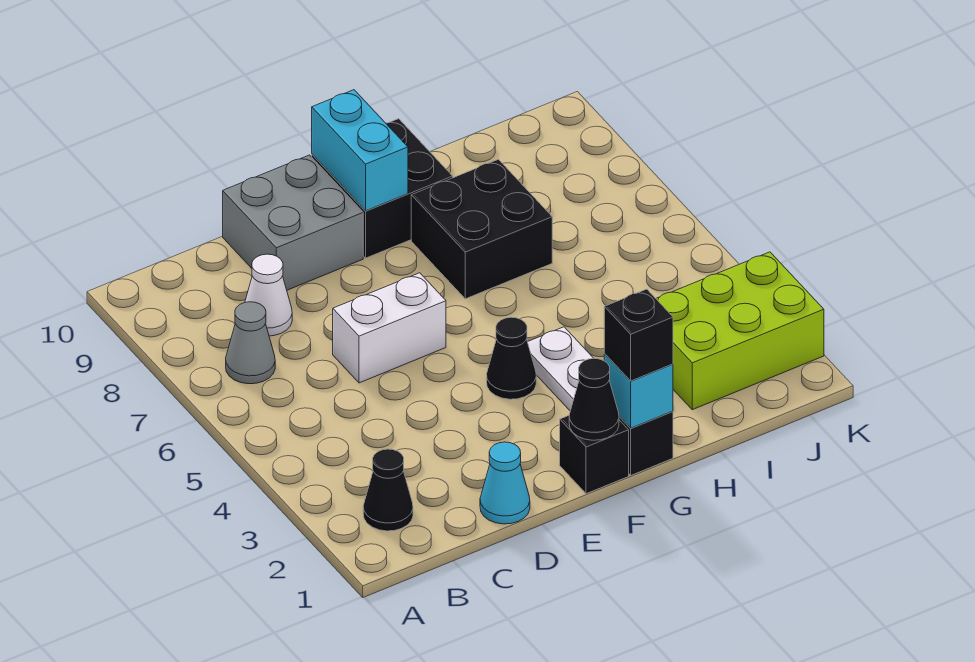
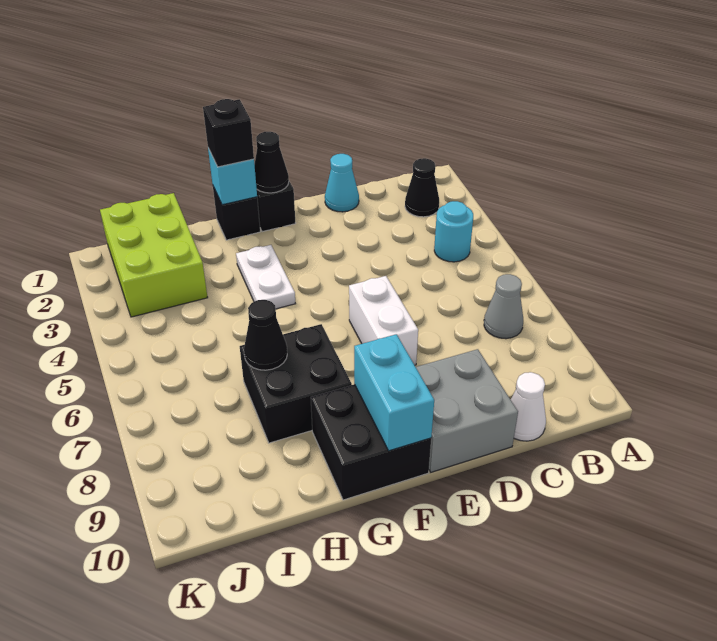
none -> cyan 1x1 round brick [434,201,473,262]
white 1x1 cone [245,254,292,336] -> white 1x1 cone moved to [511,372,546,441]
white 1x2 brick [333,273,446,383] -> white 1x2 brick turned to [349,276,418,365]
black 1x1 cone [487,317,536,399] -> black 1x1 cone moved to [244,300,287,370]
lime 2x3 brick [656,252,824,410] -> lime 2x3 brick turned to [100,193,208,317]

